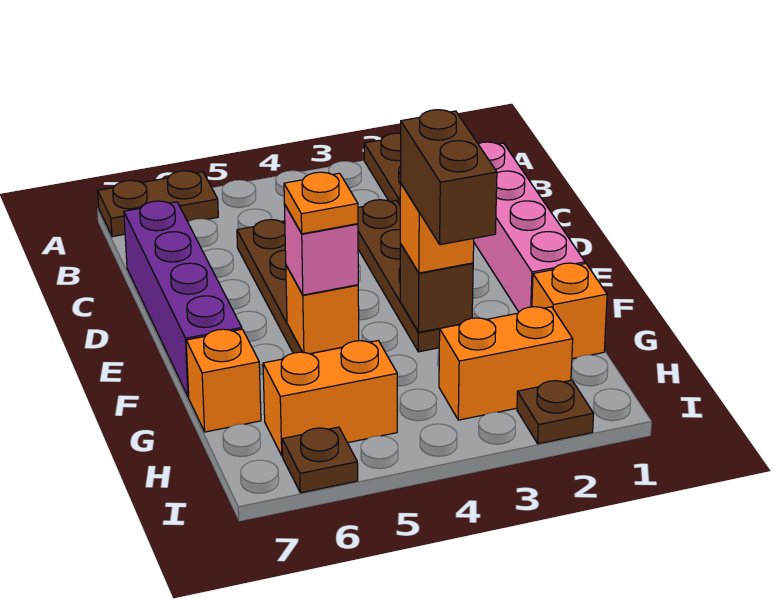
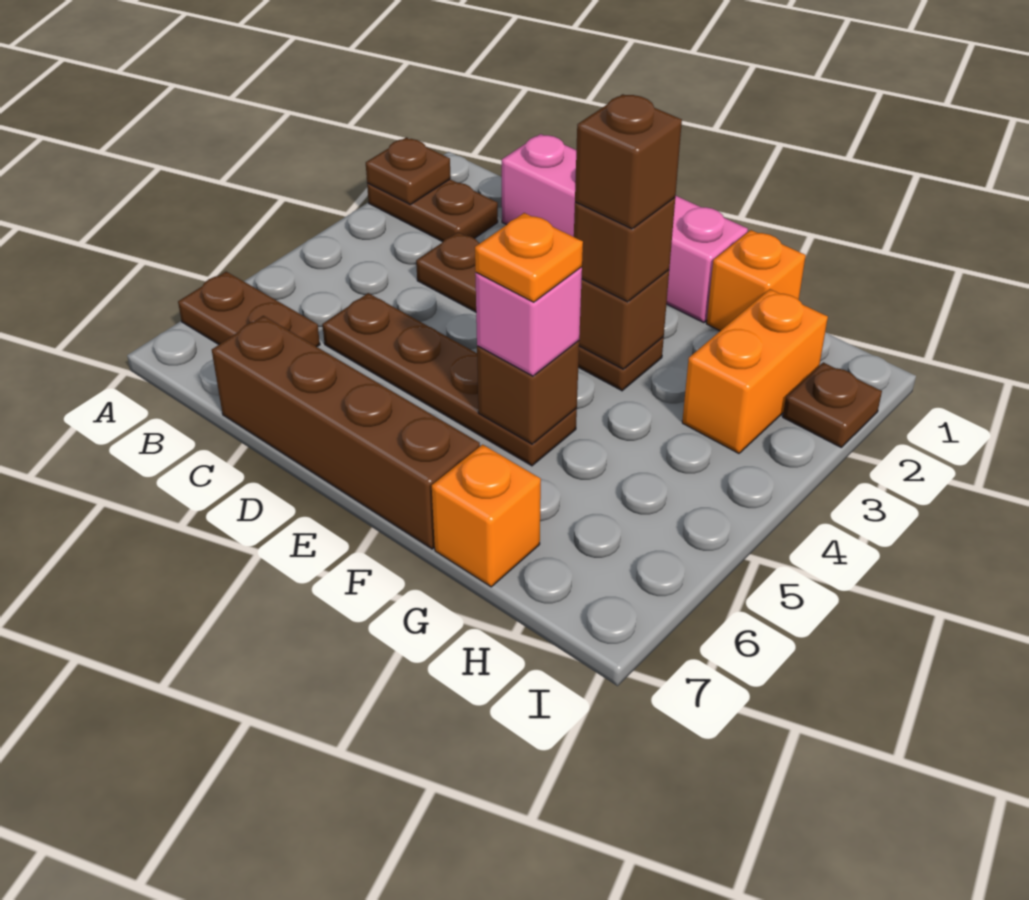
brown 1x2 plate [98,171,218,237] -> brown 1x2 plate turned to [178,272,320,347]
purple 1x4 brick [124,201,242,397] -> brown 1x4 brick [212,316,480,549]
orange 1x1 brick [400,184,474,273] -> brown 1x1 brick [574,198,675,302]
brown 1x2 brick [401,110,497,245] -> brown 1x1 brick [575,94,682,229]
orange 1x1 brick [286,266,359,354] -> brown 1x1 brick [477,341,579,444]
orange 1x2 brick [263,341,397,456] -> none
brown 1x1 plate [282,427,358,493] -> brown 1x1 plate moved to [366,137,451,205]

